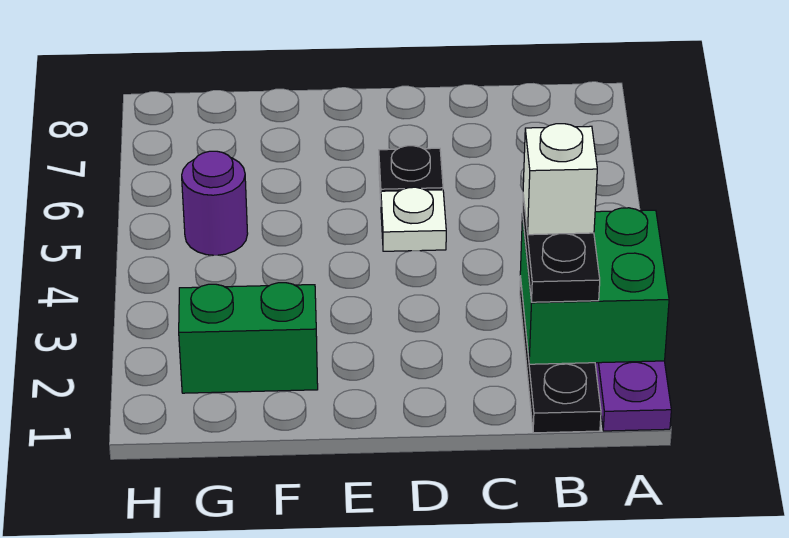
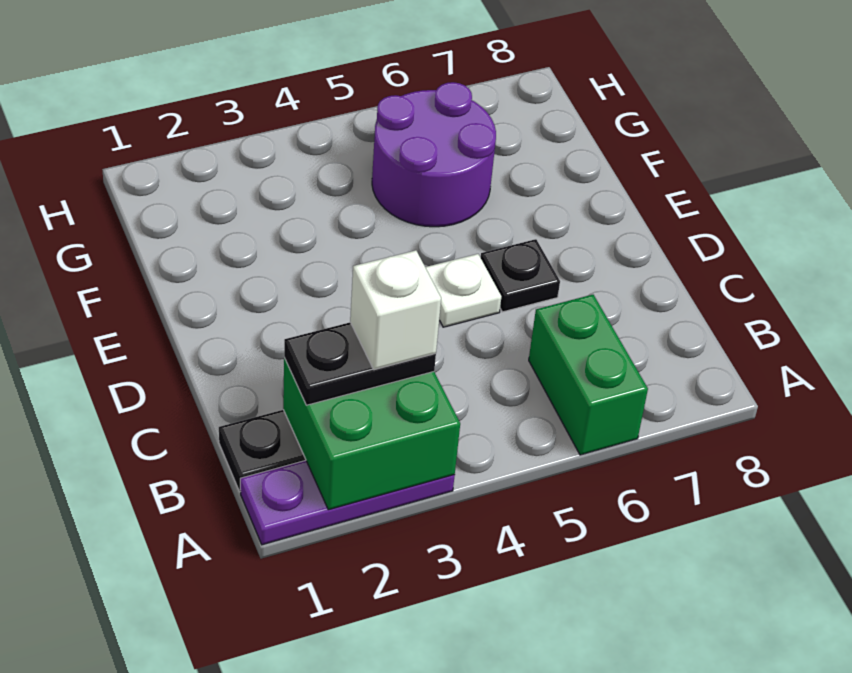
green 1x2 brick [179,283,318,393] -> green 1x2 brick moved to [529,295,648,455]
purple 1x1 round brick [182,151,248,255] -> purple 2x2 round brick [372,82,496,227]

